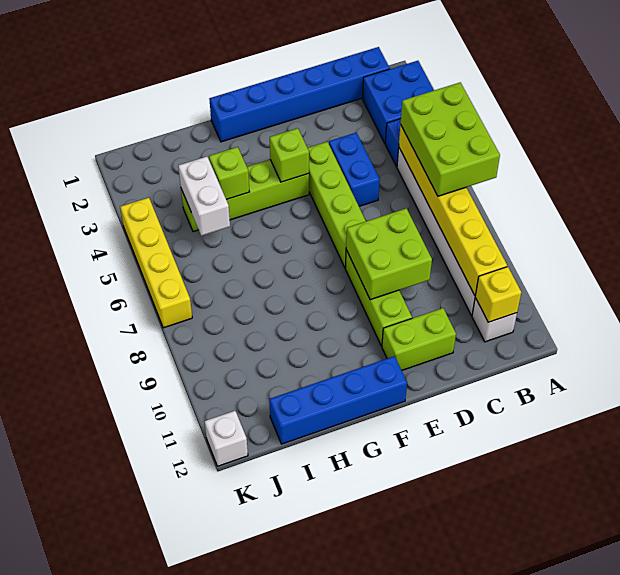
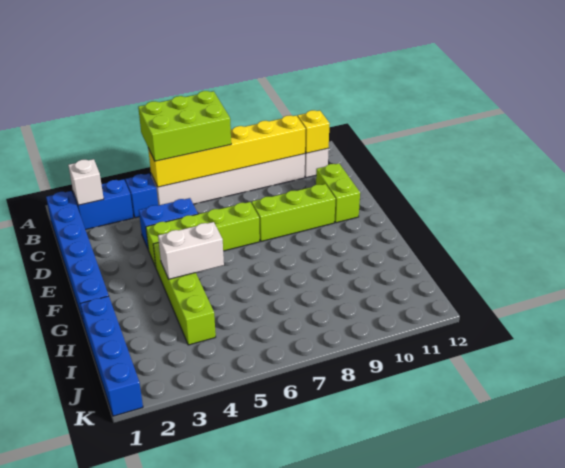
blue 2x2 brick [362,61,434,143] -> blue 1x2 brick [73,179,133,230]
lime 2x2 brick [346,208,432,300] -> none
lime 1x1 brick [270,128,309,182] -> none
blue 1x4 brick [269,356,407,444] -> blue 1x4 brick moved to [80,296,143,416]
lime 1x1 brick [209,147,249,200] -> none
white 1x2 brick [178,157,230,236] -> white 1x2 brick moved to [158,222,224,279]
yellow 1x4 brick [120,198,192,328] -> none
white 1x1 brick [205,411,248,466] -> white 1x1 brick moved to [68,159,104,205]

